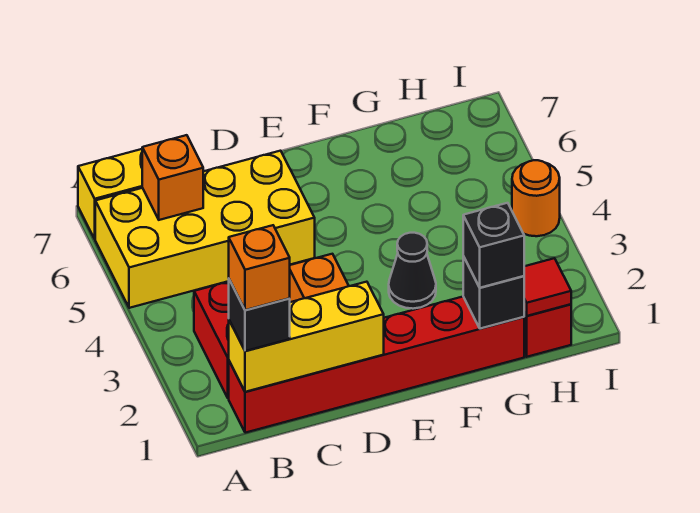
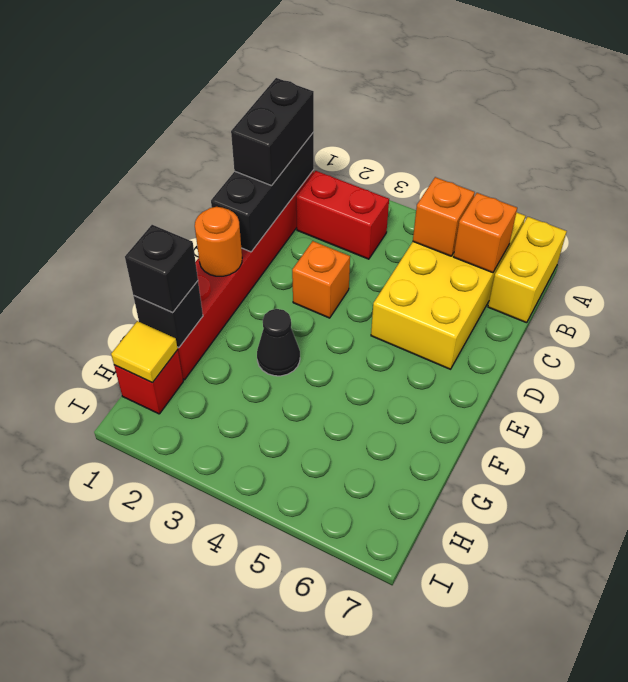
yellow 1x3 brick [229,282,384,392] -> black 1x3 brick [211,132,314,252]
black 1x1 brick [228,280,290,351] -> black 1x2 brick [231,78,314,186]
orange 1x1 brick [229,225,290,310] -> orange 1x1 brick moved to [413,177,475,256]
red 1x1 tile [524,258,571,316] -> yellow 1x1 tile [111,321,178,383]
orange 1x1 round brick [512,160,560,236] -> orange 1x1 round brick moved to [195,207,242,276]

